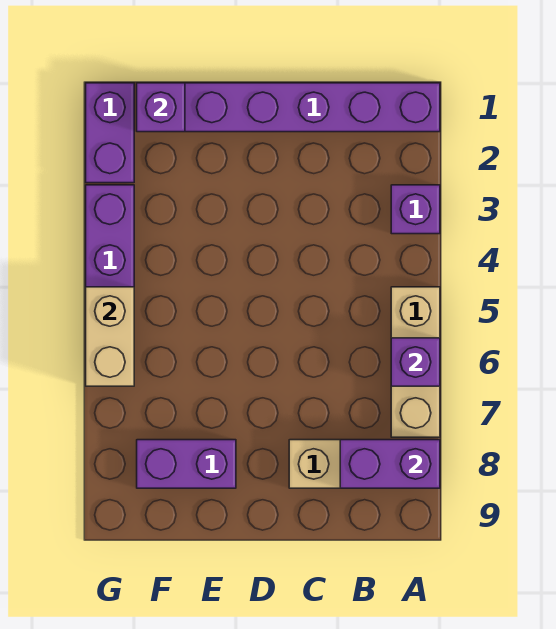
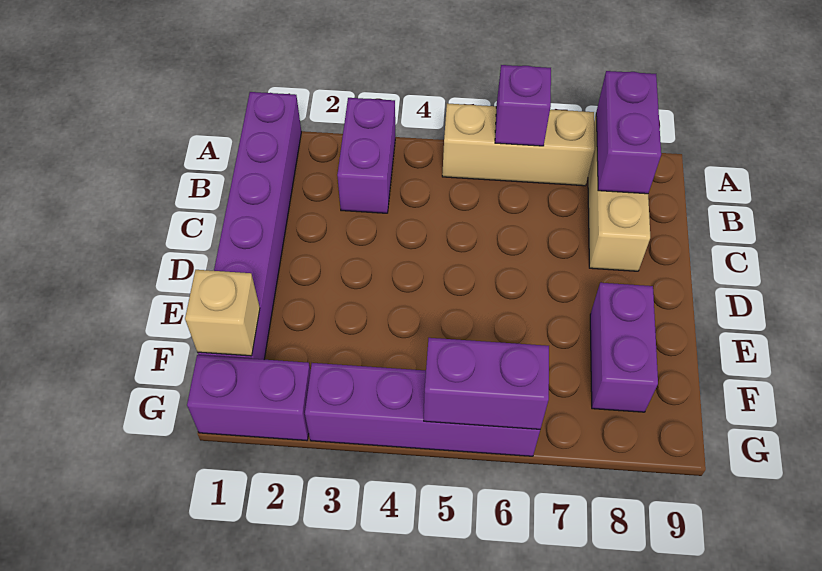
purple 1x1 brick [391,185,440,234] -> purple 1x2 brick [337,98,395,213]
purple 1x1 brick [137,83,185,132] -> tan 1x1 brick [185,270,260,356]
tan 1x2 brick [86,287,134,386] -> purple 1x2 brick [424,338,549,429]

